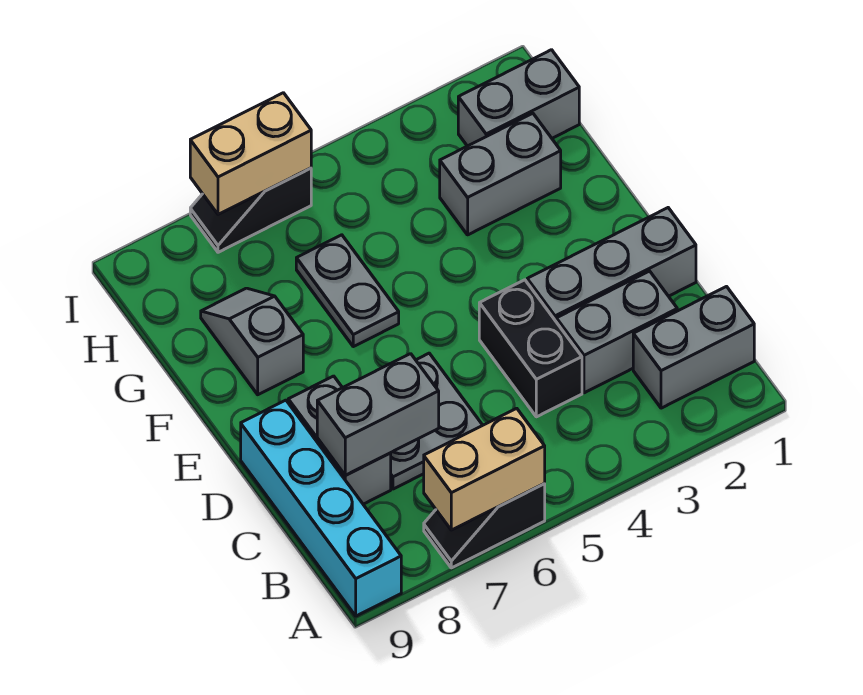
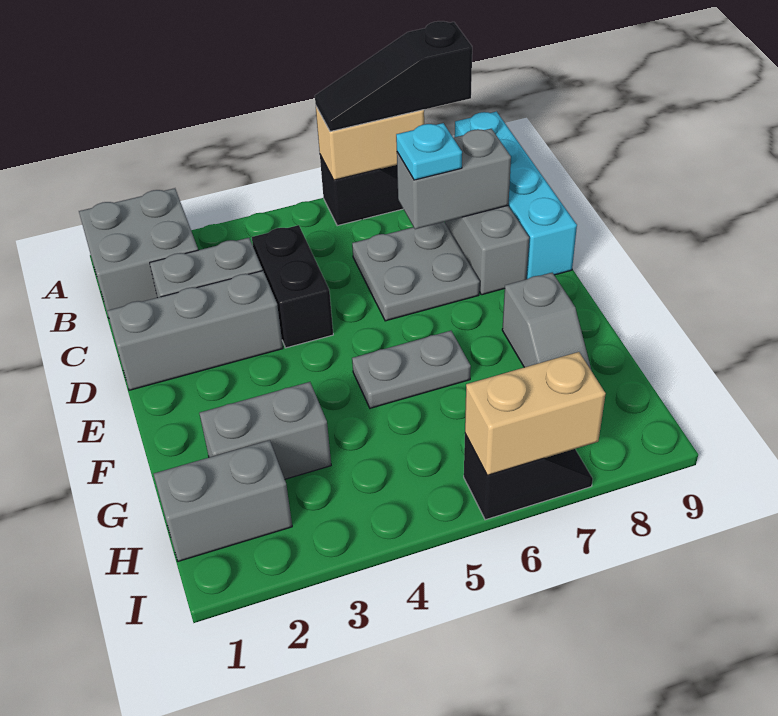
none -> black 1x3 slope [315,21,472,132]
grey 1x2 brick [633,287,754,408] -> grey 2x2 brick [79,188,198,318]
none -> cyan 1x1 plate [396,123,462,180]
grey 1x2 plate [296,235,399,347] -> grey 1x2 plate turned to [352,331,471,408]

